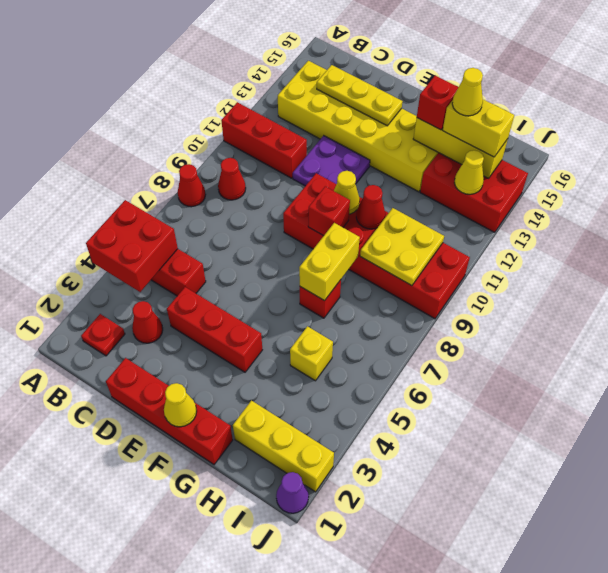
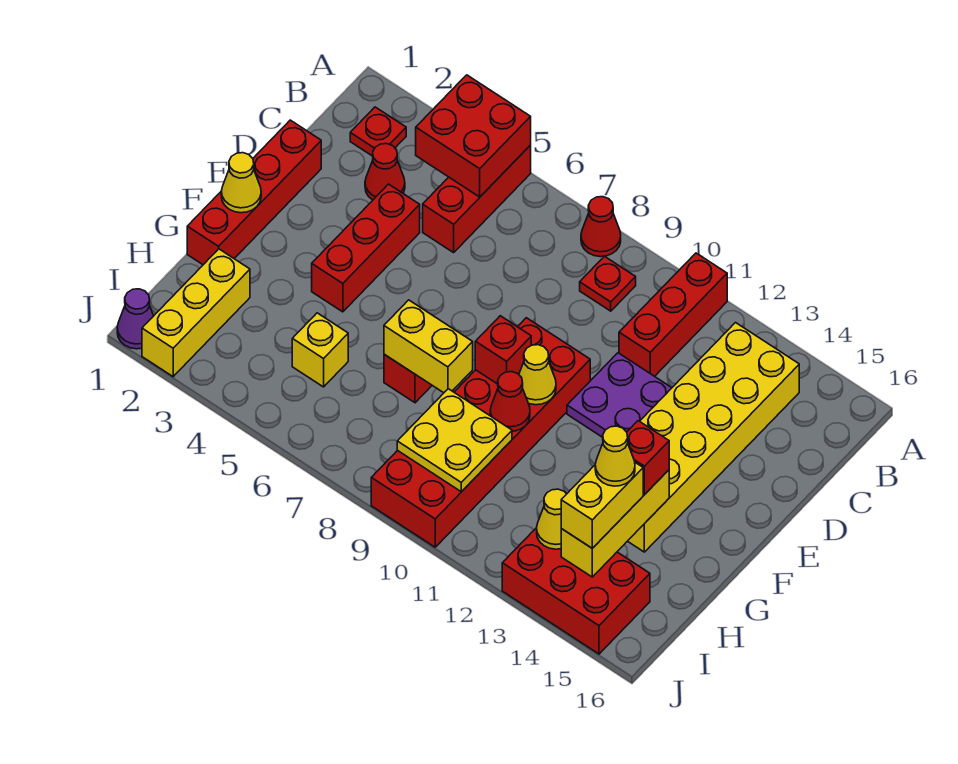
red 1x1 cone [218,158,246,200] -> red 1x1 plate [580,256,636,311]
yellow 1x3 plate [317,65,402,126] -> none
red 2x3 brick [420,153,528,232] -> red 2x3 brick turned to [502,528,650,654]

